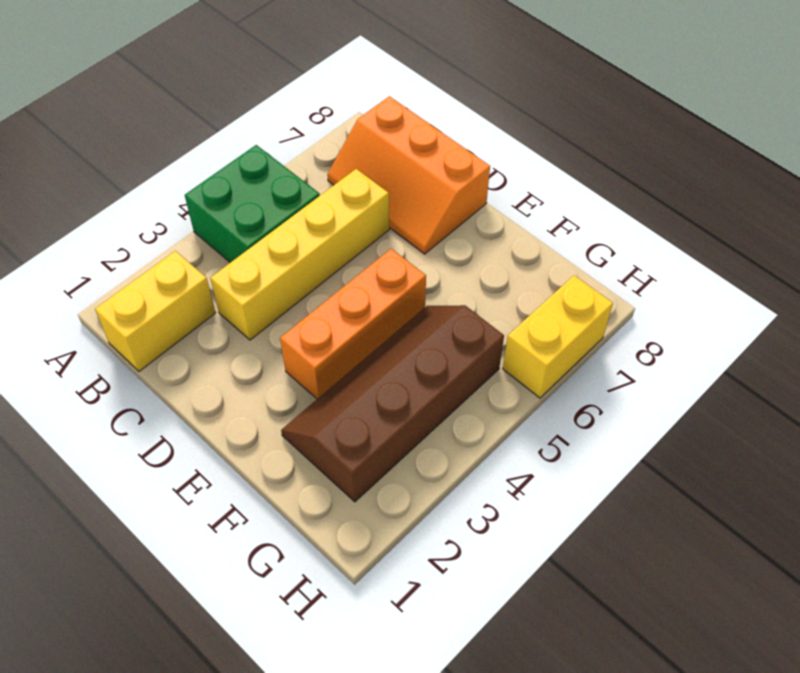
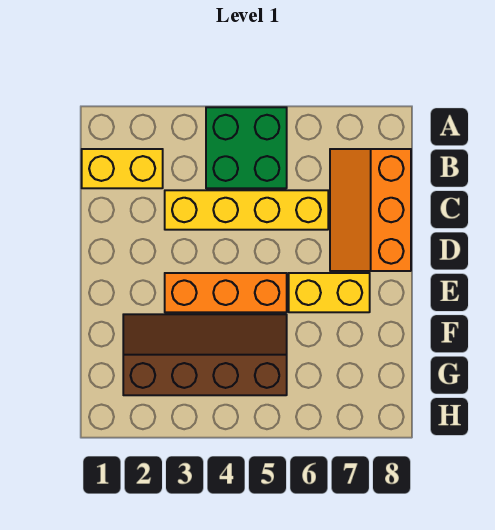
yellow 1x2 brick [503,275,613,398] -> yellow 1x2 brick moved to [289,273,370,312]

